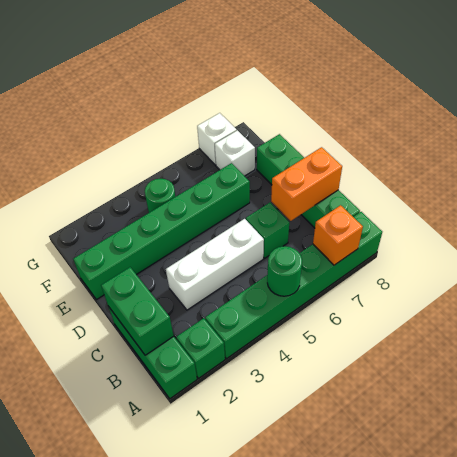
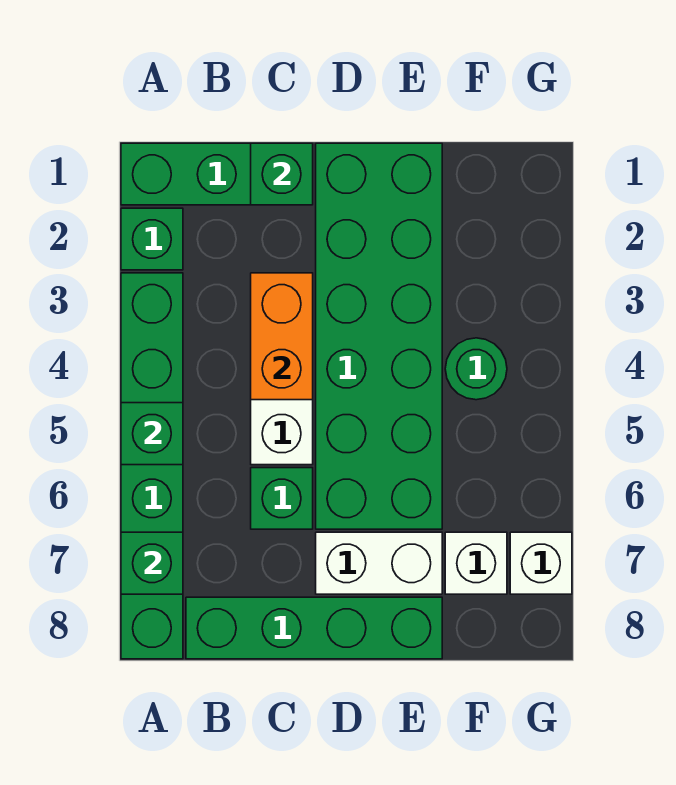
green 1x1 round brick [267,246,302,296] -> green 1x1 brick [121,403,183,465]
orange 1x1 brick [313,205,363,265] -> green 1x1 brick [121,532,183,594]
green 1x2 brick [101,267,174,355] -> green 1x1 brick [251,143,313,205]
orange 1x2 brick [271,147,342,221] -> orange 1x2 brick moved to [251,273,313,400]
none -> white 1x2 brick [316,532,442,594]
green 1x6 brick [73,163,250,300] -> green 2x6 brick [316,143,442,529]

